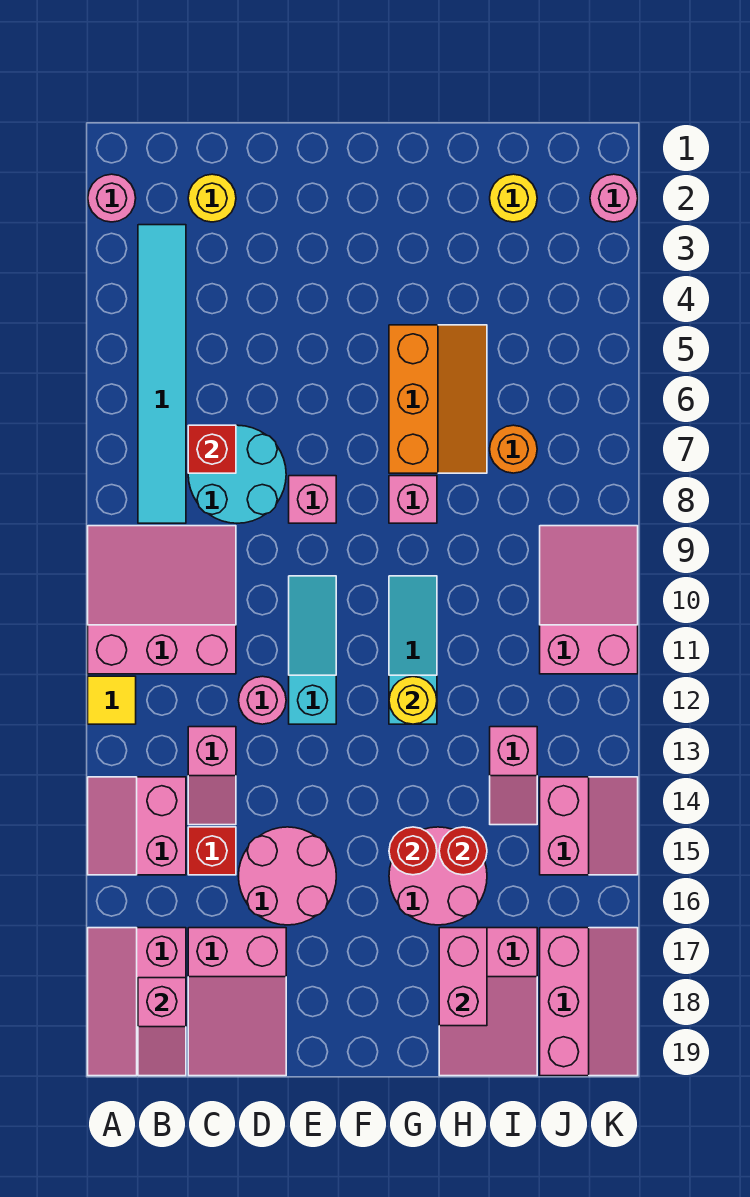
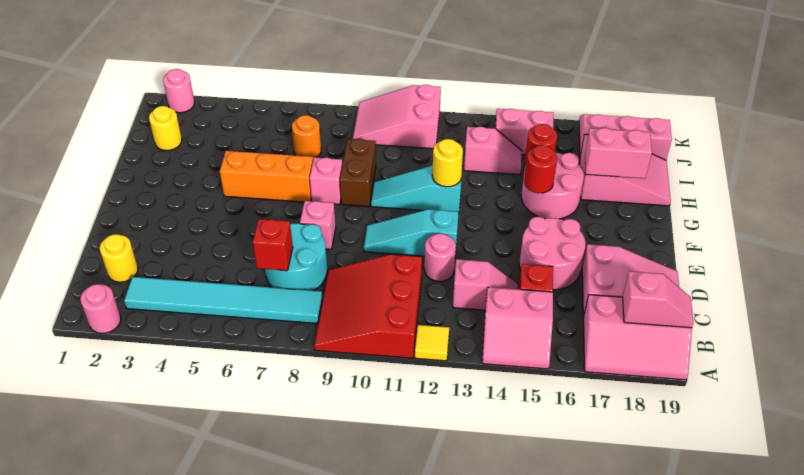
pink 3x3 slope [88,526,236,674] -> red 3x3 slope [314,255,422,358]
none -> brown 1x2 brick [340,139,376,207]

